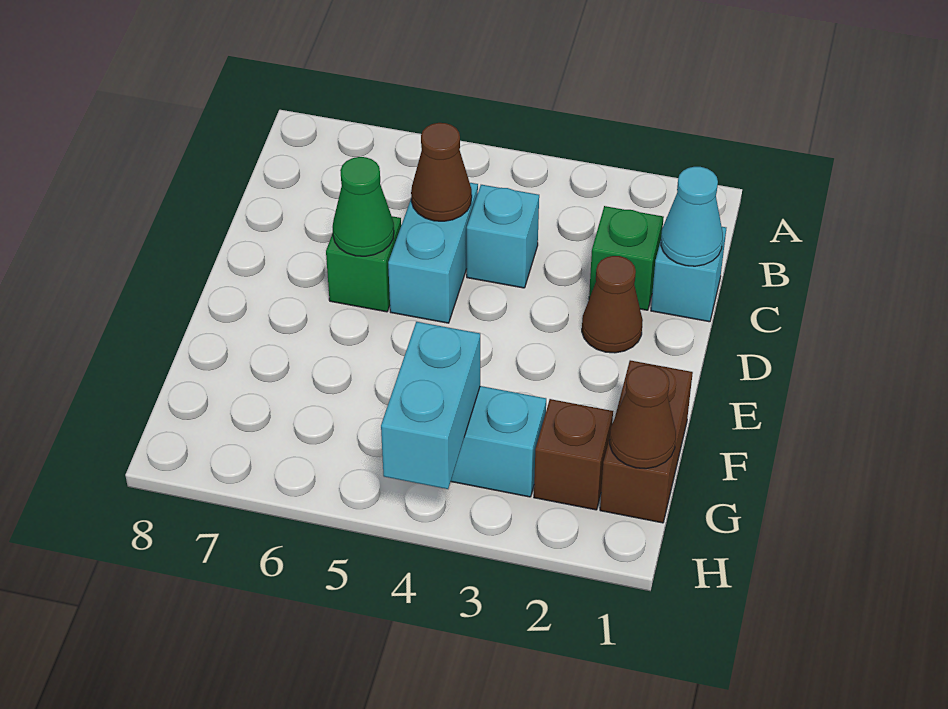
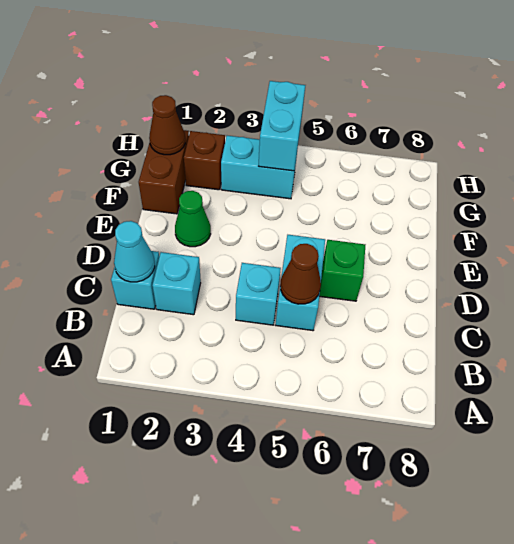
green 1x1 brick [589,206,664,310] -> cyan 1x1 brick [153,252,201,315]
brown 1x1 cone [582,256,643,353] -> none
green 1x1 cone [333,157,394,256] -> green 1x1 cone moved to [175,191,211,247]

